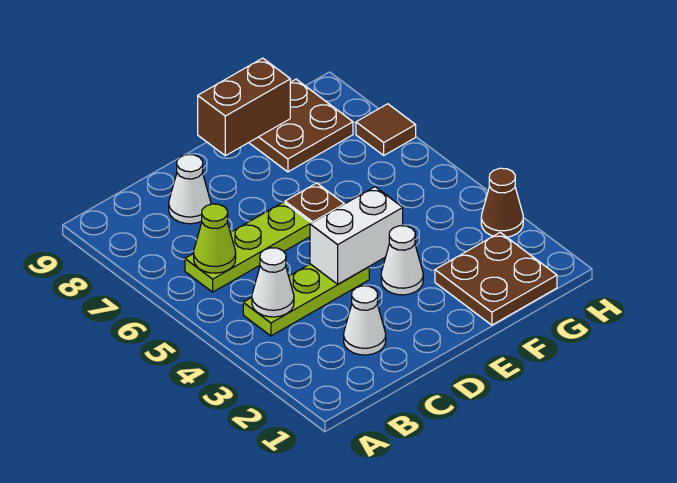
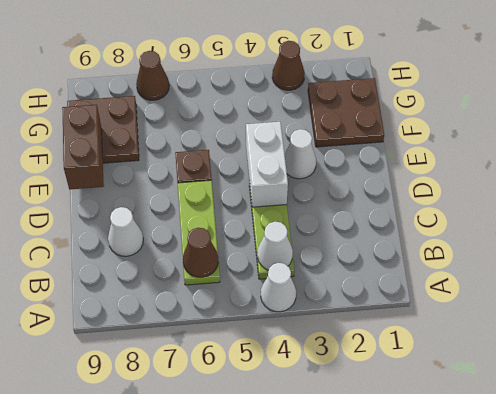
lime 1x1 cone [194,204,236,273] -> brown 1x1 cone [183,228,218,277]
white 1x1 cone [344,286,386,355] -> white 1x1 cone moved to [261,263,296,312]
brown 1x1 tile [356,104,416,155] -> brown 1x1 cone [136,51,169,100]

